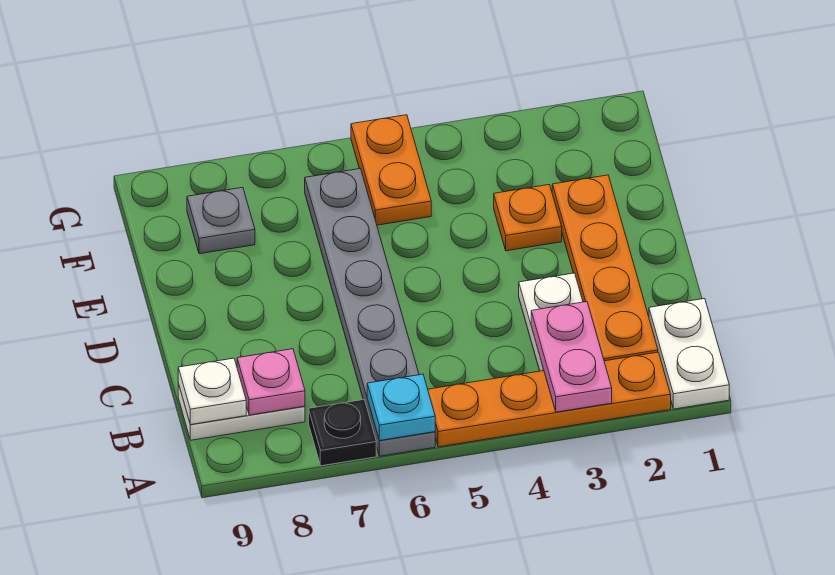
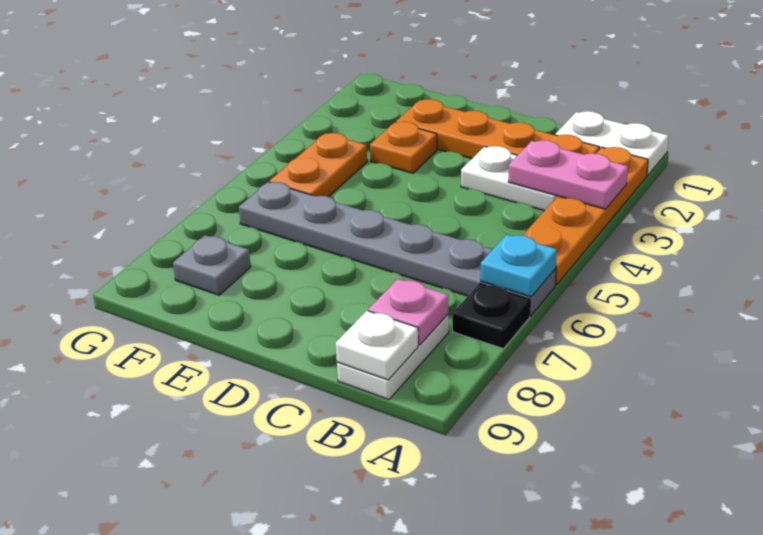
orange 1x2 plate [351,115,431,225] -> orange 1x2 plate turned to [269,133,367,197]

